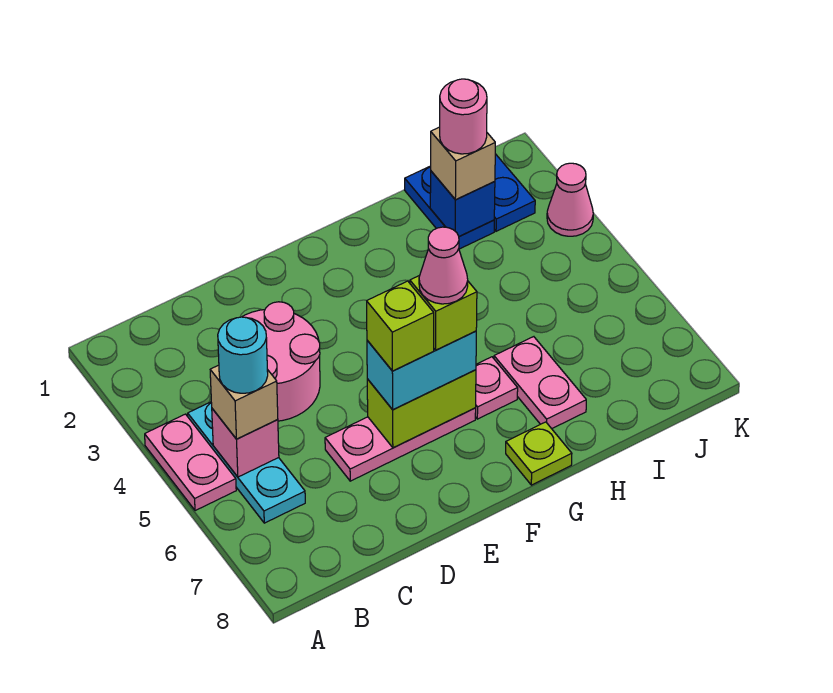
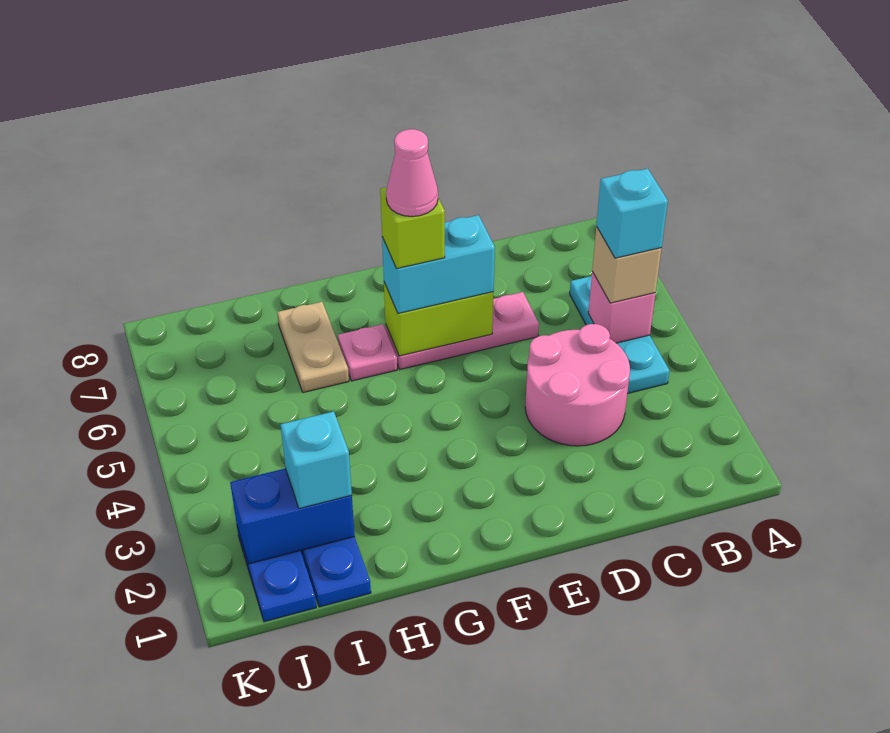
pink 1x2 plate [145,414,236,511] -> none
cyan 1x1 round brick [218,317,268,393] -> cyan 1x1 brick [596,168,668,258]
lime 1x1 brick [367,281,434,371] -> none
lime 1x1 plate [506,422,572,485] -> none
pink 1x2 plate [494,337,586,429] -> tan 1x2 plate [277,302,349,392]
blue 1x1 brick [430,171,495,236] -> blue 1x2 brick [230,468,355,564]
tan 1x1 brick [431,127,495,200] -> cyan 1x1 brick [280,411,352,509]
pink 1x1 round brick [440,79,487,154] -> none
pink 1x1 cone [547,163,593,236] -> none

